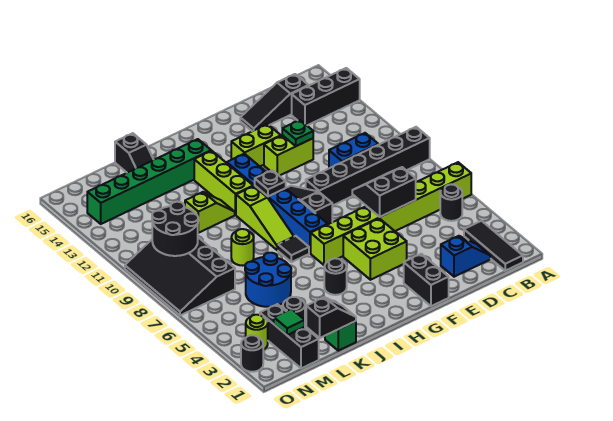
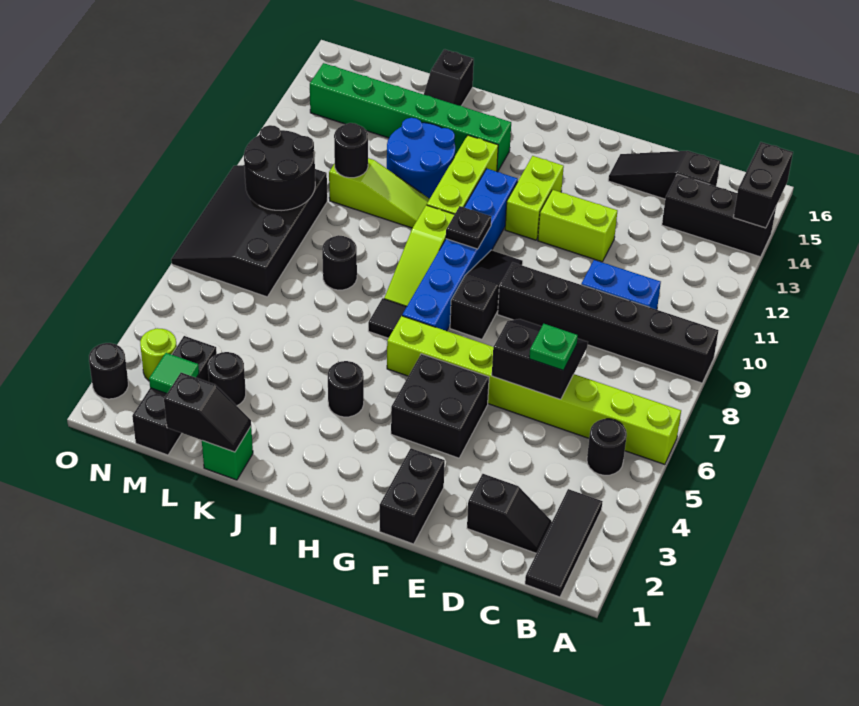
none -> black 1x2 brick [733,142,793,228]
blue 1x2 slope [441,236,490,277] -> black 1x2 slope [467,474,552,553]
green 1x1 plate [282,120,313,146] -> green 1x1 plate moved to [529,324,578,370]
lime 2x2 brick [343,218,407,280] -> black 2x2 brick [391,354,489,458]
lime 1x2 brick [231,124,281,166] -> lime 1x2 brick turned to [505,156,564,240]
lime 1x2 slope [185,192,235,233] -> lime 1x3 slope [329,158,429,228]
blue 2x2 round brick [245,253,291,307] -> blue 2x2 round brick moved to [387,118,455,199]
lime 1x1 round brick [231,229,254,266] -> black 1x1 round brick [322,235,357,290]
none -> black 1x1 round brick [334,123,368,178]

